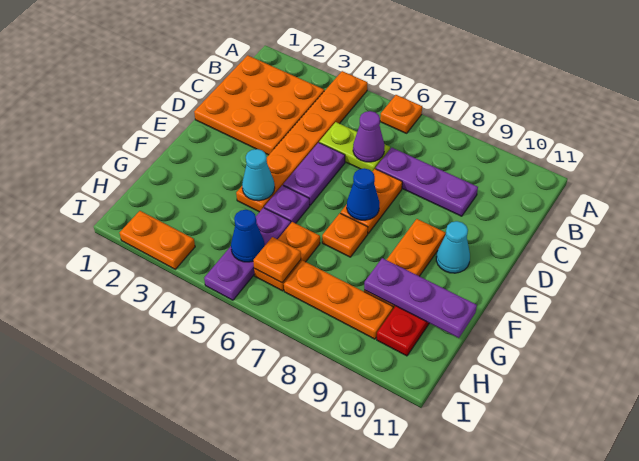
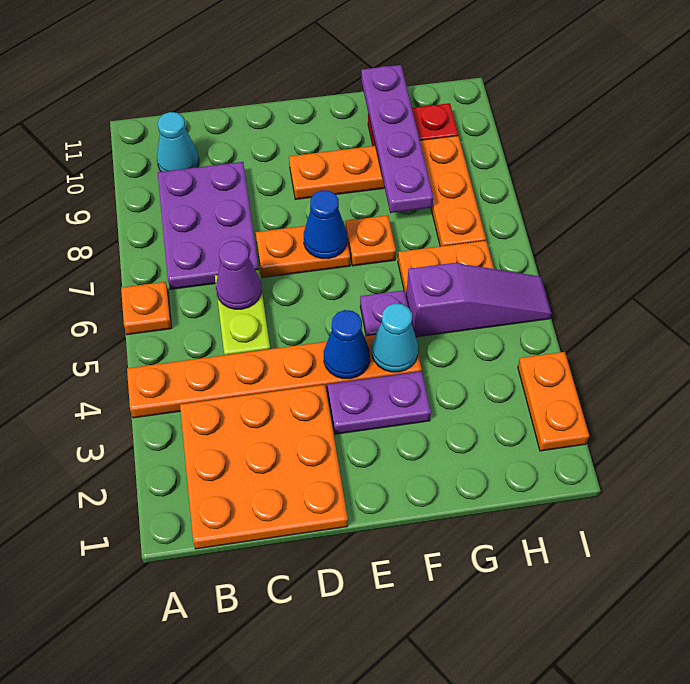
purple 1x3 plate [376,148,478,216] -> purple 2x3 plate [158,162,259,289]
purple 1x2 plate [283,143,345,205] -> purple 1x2 plate moved to [328,371,431,434]
cyan 1x1 cone [436,221,470,273] -> cyan 1x1 cone moved to [157,112,199,172]
purple 1x3 plate [204,208,291,300] -> purple 1x3 slope [406,263,552,337]
purple 1x3 plate [364,258,477,338] -> purple 1x4 plate [361,65,433,213]
blue 1x1 cone [231,210,265,262] -> blue 1x1 cone moved to [324,310,370,379]
orange 1x1 plate [253,237,301,283] -> none

